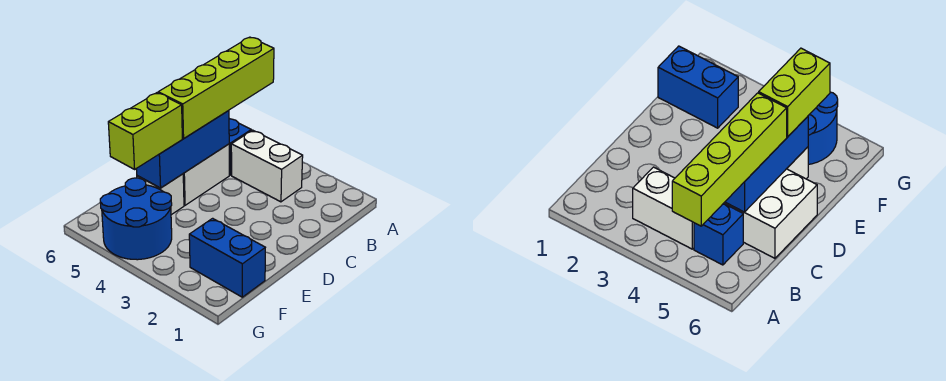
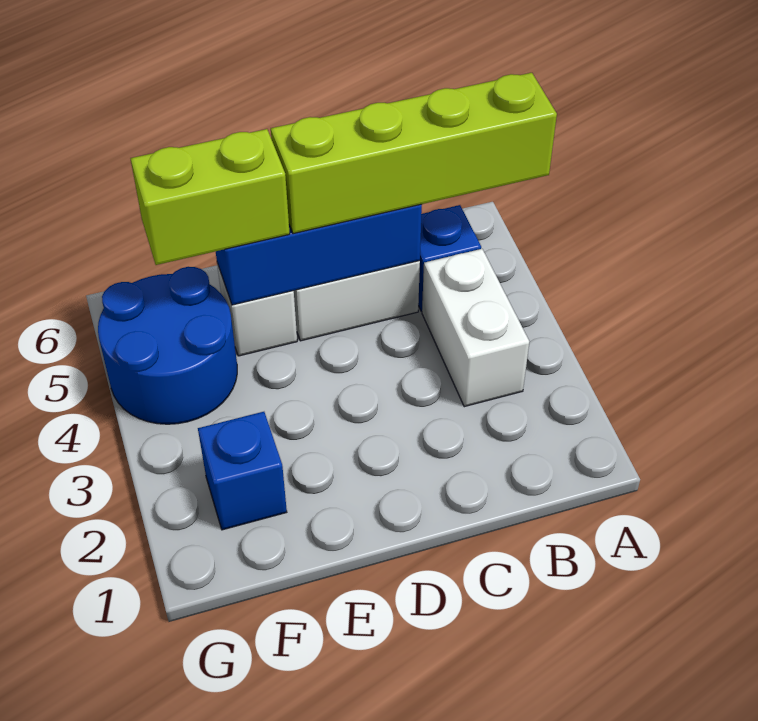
blue 1x2 brick [189,218,265,297] -> blue 1x1 brick [198,412,287,530]

